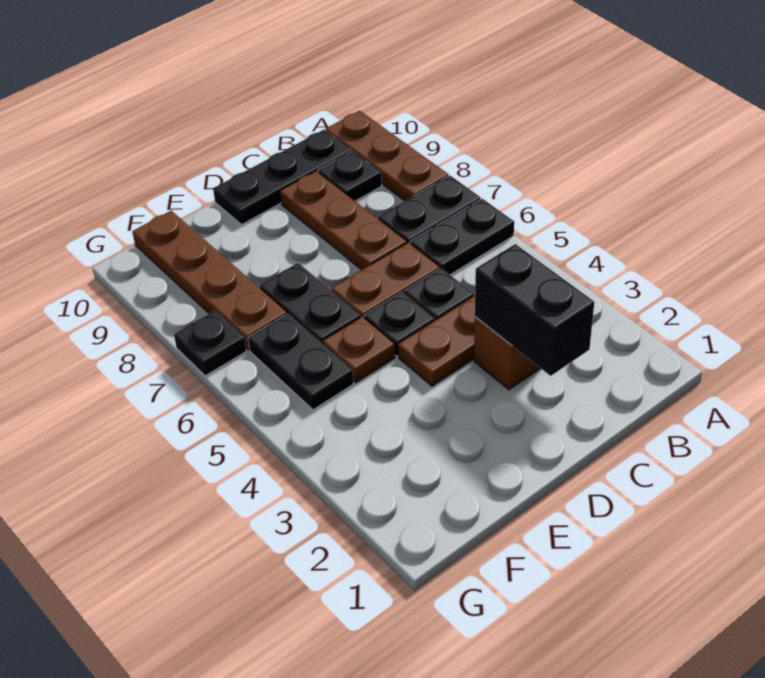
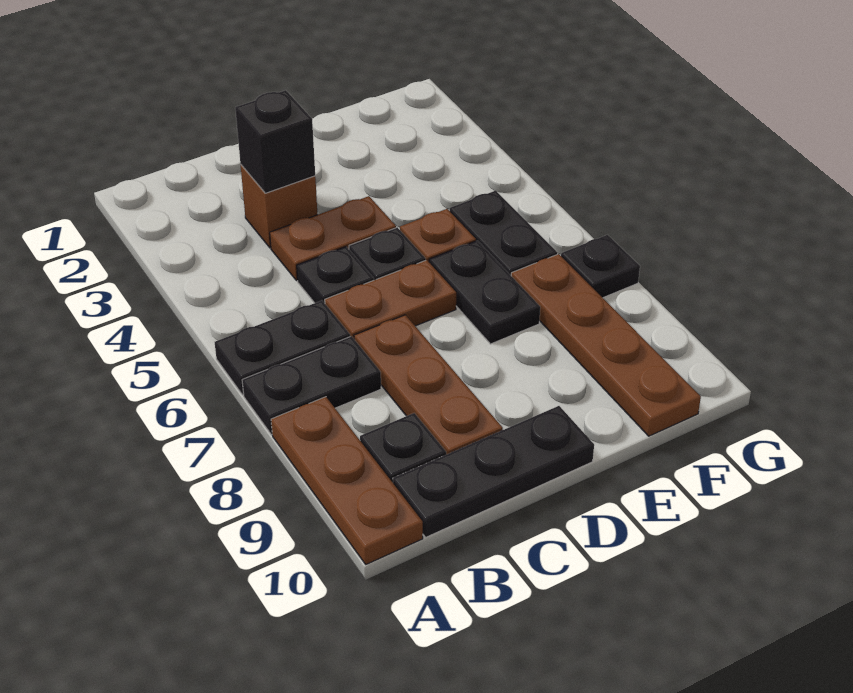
black 1x2 brick [475,244,594,376] -> black 1x1 brick [235,90,315,193]

